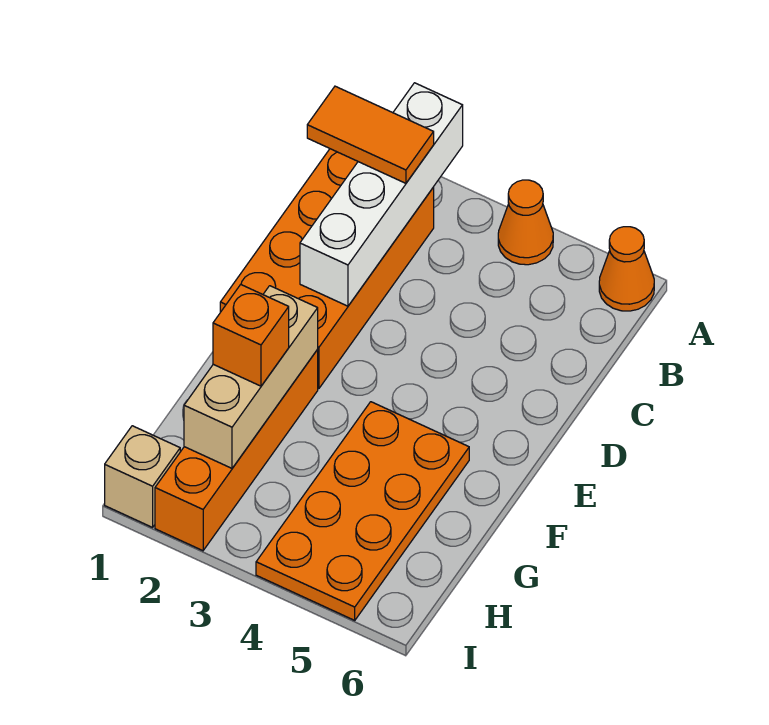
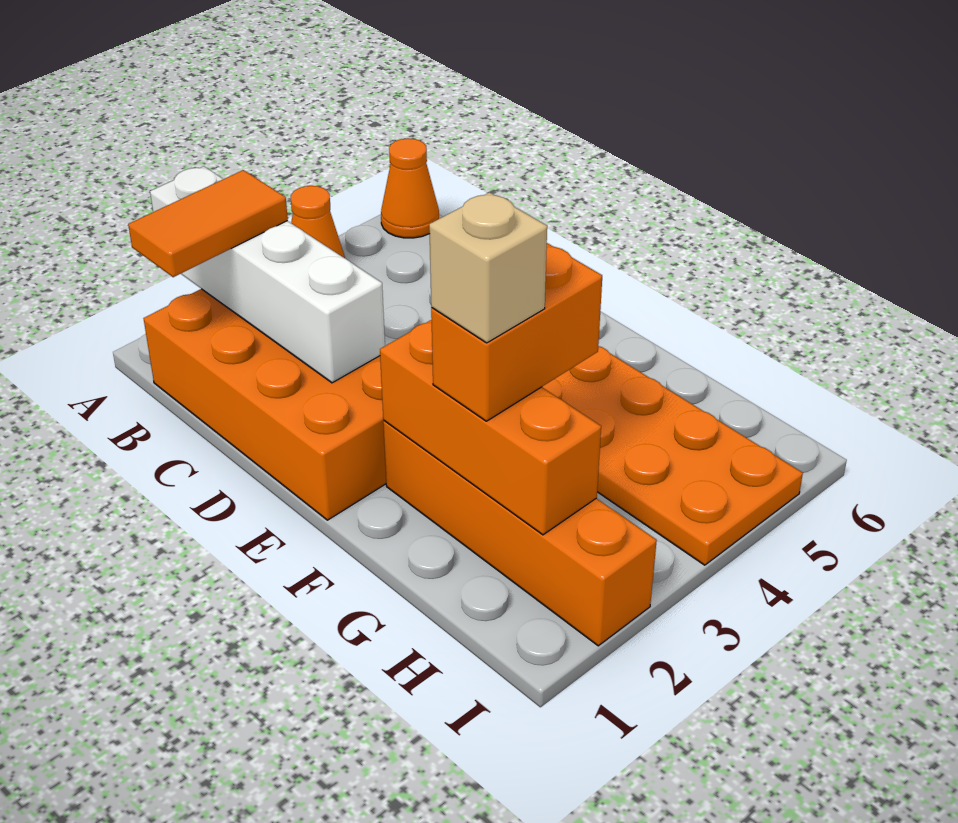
tan 1x3 brick [184,286,318,468] -> orange 1x3 brick [380,320,601,535]
orange 1x1 brick [213,285,289,386] -> orange 1x2 brick [431,243,602,421]
tan 1x1 brick [105,426,180,527] -> tan 1x1 brick moved to [429,192,547,343]

